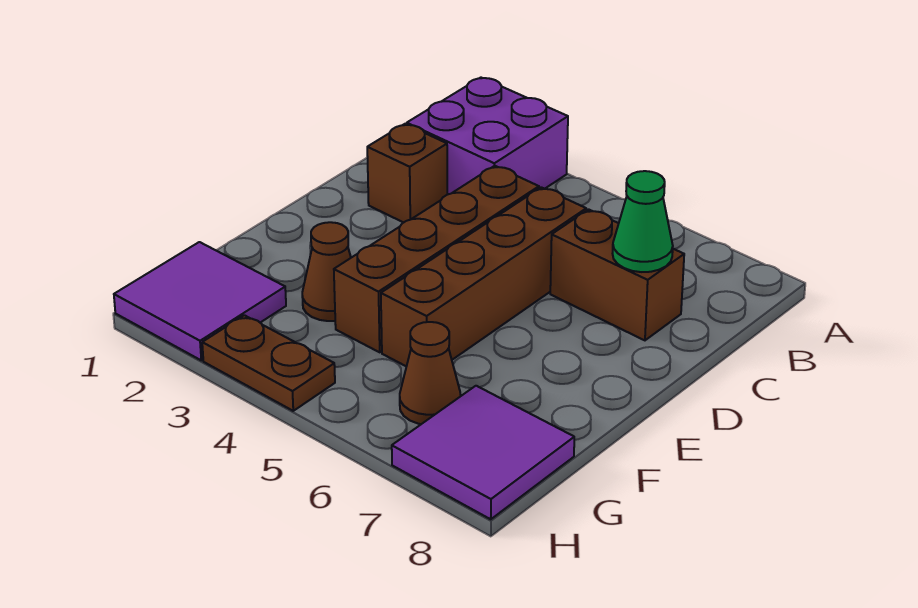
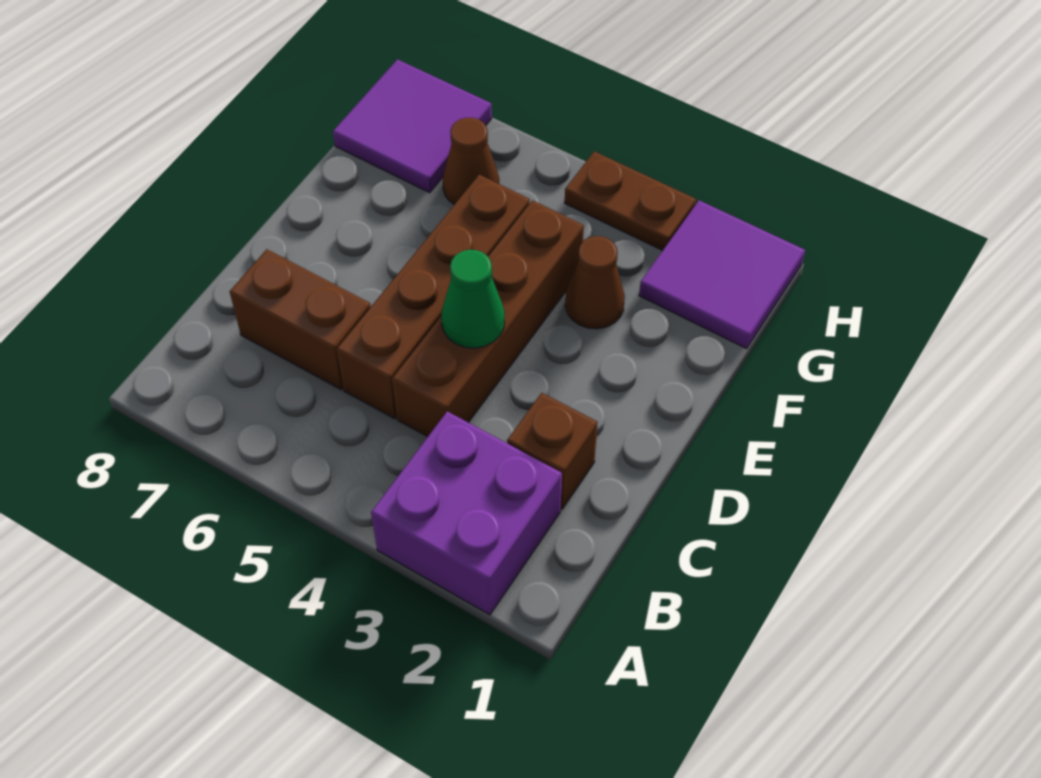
green 1x1 cone [613,171,673,272] -> green 1x1 cone moved to [441,250,505,348]

